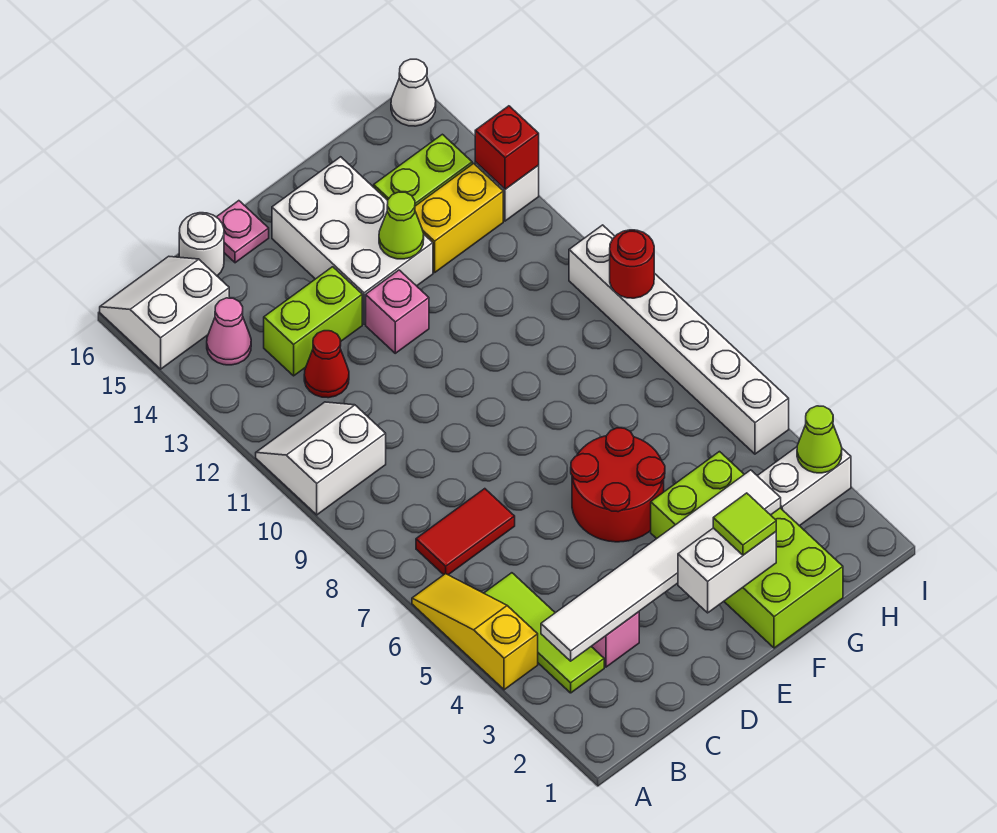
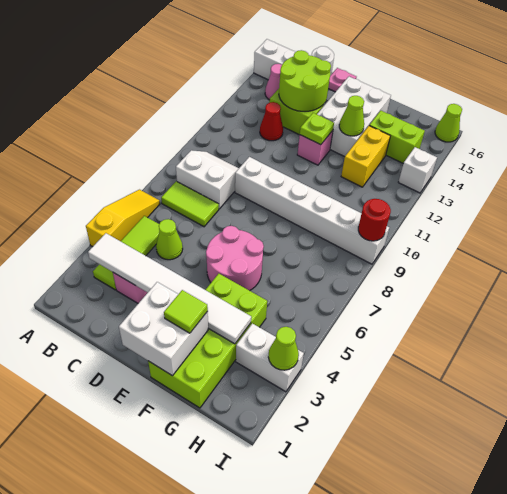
white 2x2 slope [256,402,386,515] -> white 2x2 slope moved to [176,150,239,209]
red 1x2 tile [416,489,515,575] -> lime 1x2 tile [161,181,219,227]
none -> lime 1x1 cone [156,219,183,260]
none -> lime 2x2 round brick [279,50,331,111]
white 1x2 brick [678,528,776,613] -> white 2x2 brick [119,282,208,376]
red 2x2 round brick [571,428,665,542] -> pink 2x2 round brick [206,226,264,291]
none -> lime 1x1 plate [300,113,334,145]
yellow 1x2 brick [415,163,503,273] -> yellow 1x2 brick turned to [341,126,390,187]
white 1x6 brick [569,225,789,454] -> white 1x6 brick turned to [235,157,389,264]
red 1x1 brick [475,106,539,189] -> none
white 1x1 cone [391,59,436,126] -> lime 1x1 cone [435,104,462,142]

